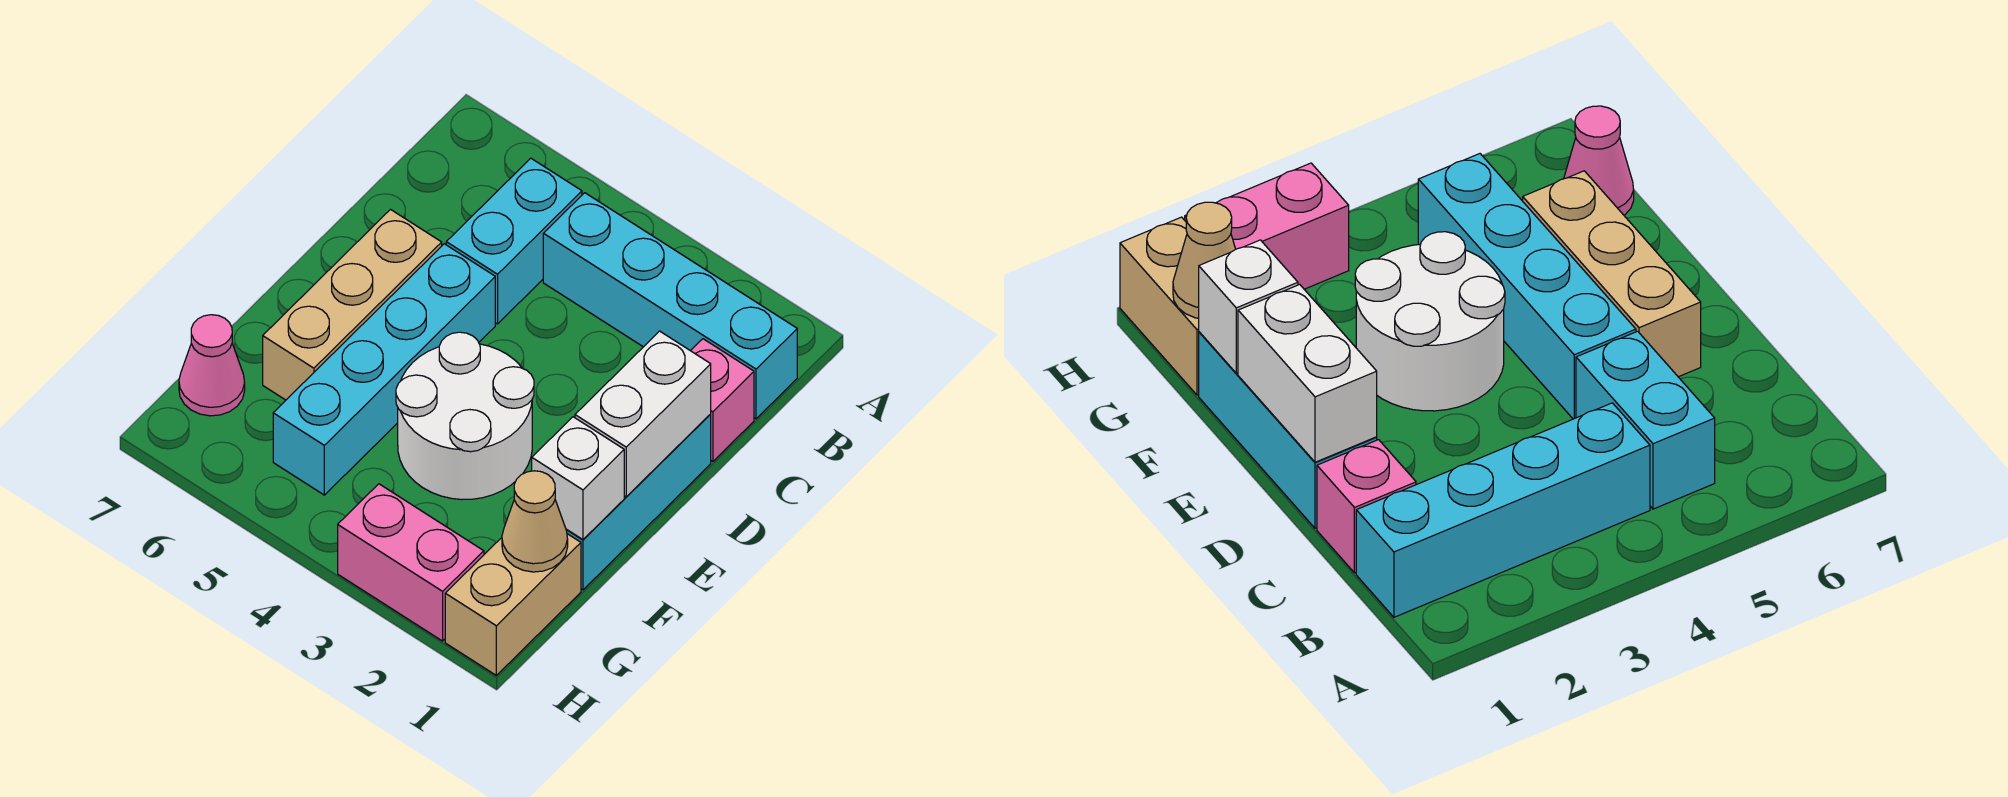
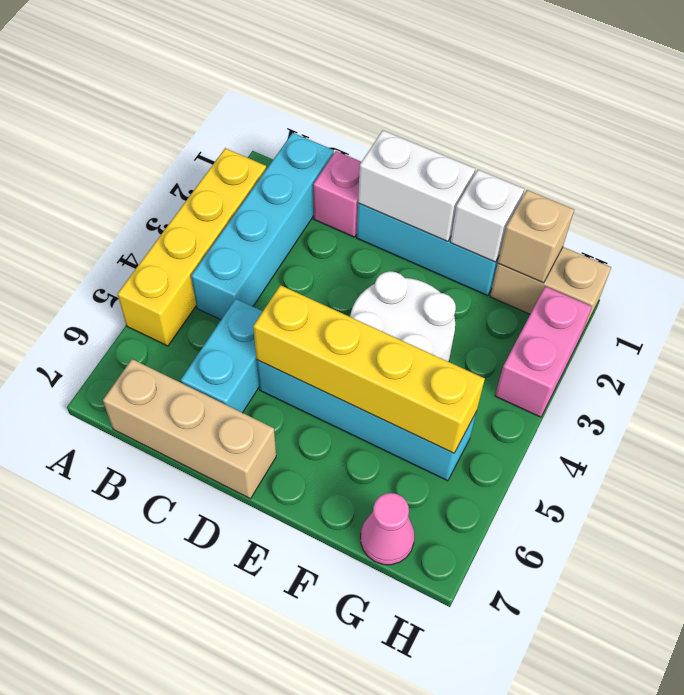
none -> yellow 1x4 brick [117,148,266,346]
cyan 1x2 brick [446,158,582,324] -> cyan 1x2 brick turned to [181,299,263,413]
none -> yellow 1x4 brick [253,285,485,453]
tan 1x3 brick [263,210,442,400] -> tan 1x3 brick moved to [103,359,276,499]
tan 1x1 cone [502,471,568,572] -> tan 1x1 brick [498,190,574,283]

